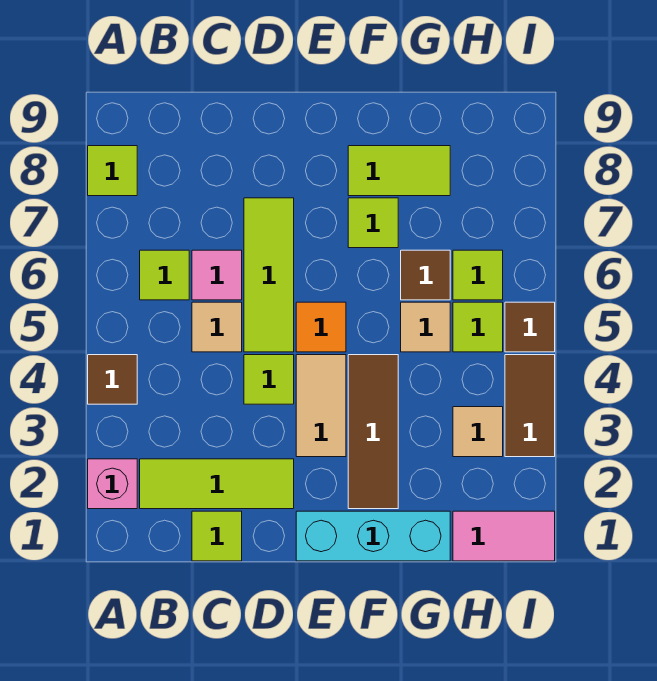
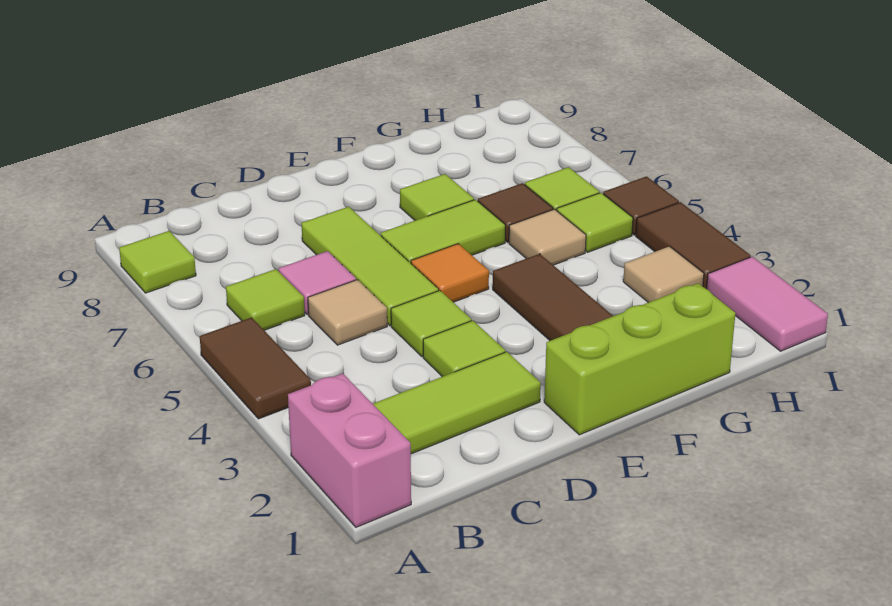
pink 1x1 brick [88,459,137,509] -> pink 1x2 brick [288,374,411,527]
brown 1x1 tile [88,355,137,404] -> brown 1x2 tile [200,317,311,419]
lime 1x1 tile [192,511,242,561] -> lime 1x1 tile moved to [423,321,505,377]
cyan 1x3 brick [296,511,450,561] -> lime 1x3 brick [544,283,735,435]
tan 1x2 tile [296,355,346,457] -> none
lime 1x2 tile [348,146,450,196] -> lime 1x2 tile moved to [381,200,505,263]
pink 1x2 tile [453,511,555,561] -> pink 1x2 tile turned to [707,257,828,351]

